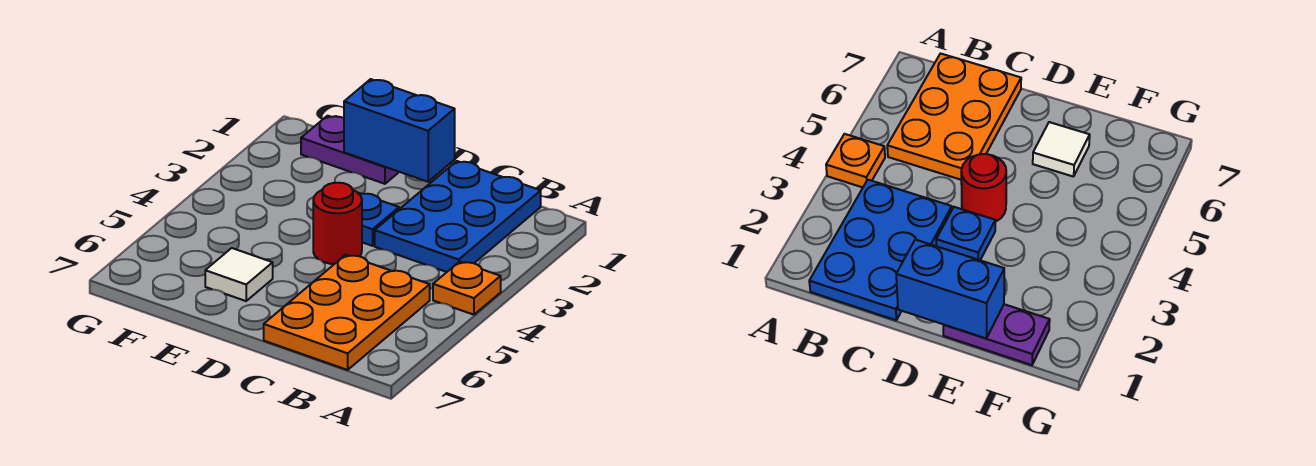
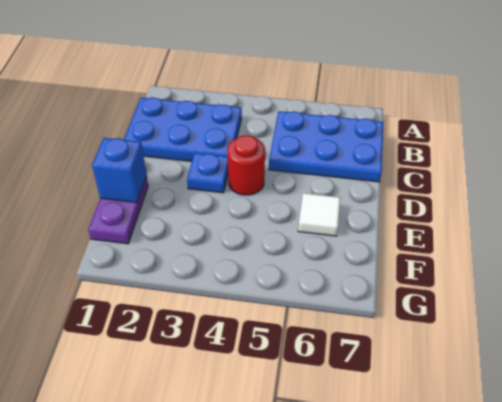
orange 1x1 plate [433,262,501,315] -> none
orange 2x3 plate [264,255,430,370] -> blue 2x3 plate [269,111,383,182]
blue 1x2 brick [344,79,455,182] -> blue 1x1 brick [92,138,147,203]

